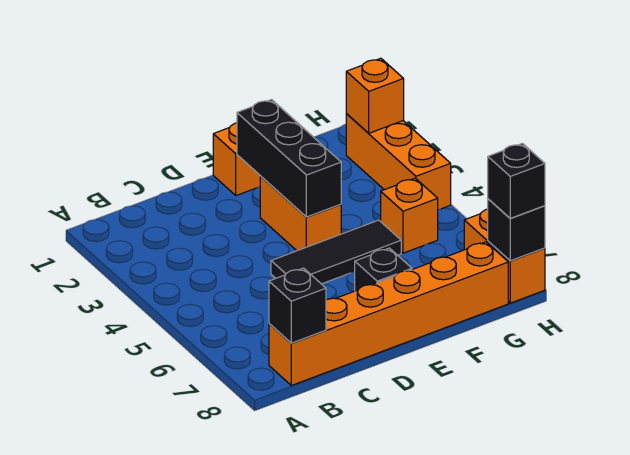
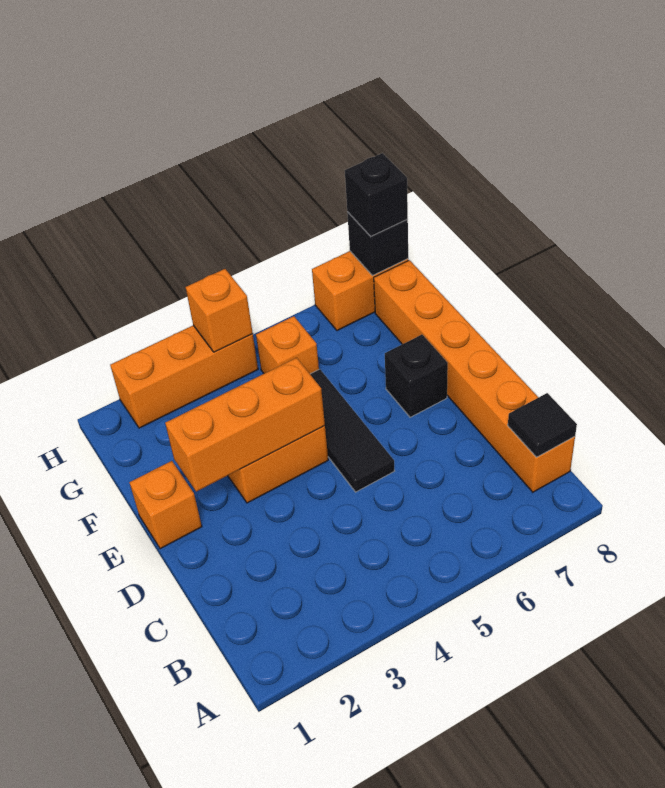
black 1x1 brick [269,268,326,343] -> black 1x1 tile [508,393,577,457]
black 1x3 brick [237,100,341,217] -> orange 1x3 brick [165,358,325,492]
orange 1x1 brick [346,58,404,133] -> orange 1x1 brick moved to [186,269,253,352]

